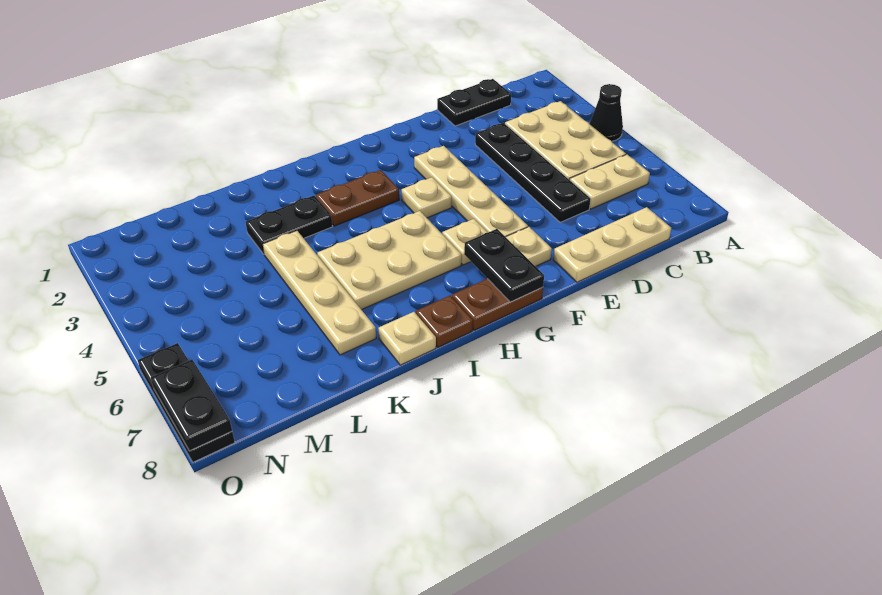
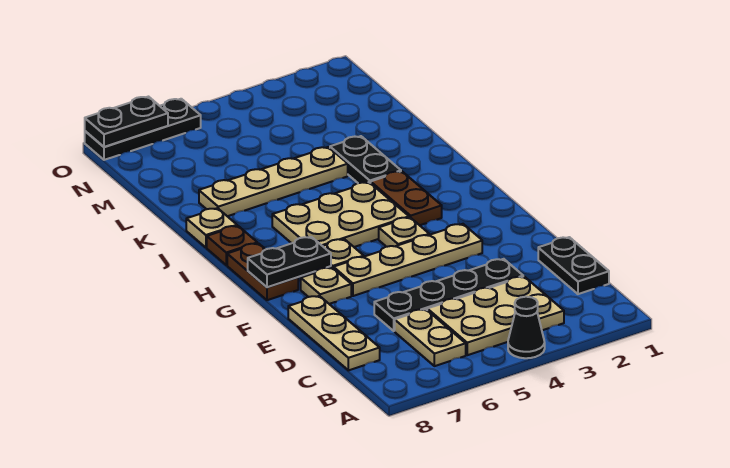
tan 2x3 plate [317,211,462,310] -> tan 2x3 plate turned to [272,182,409,247]

